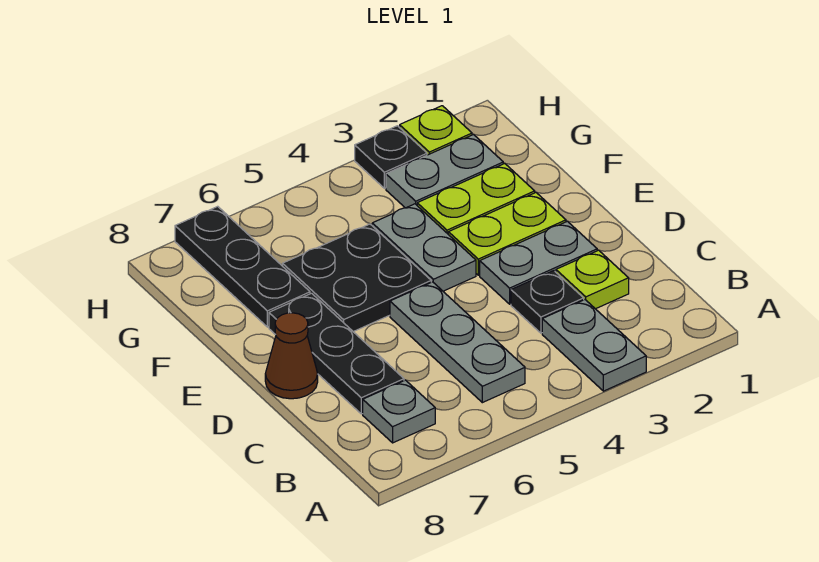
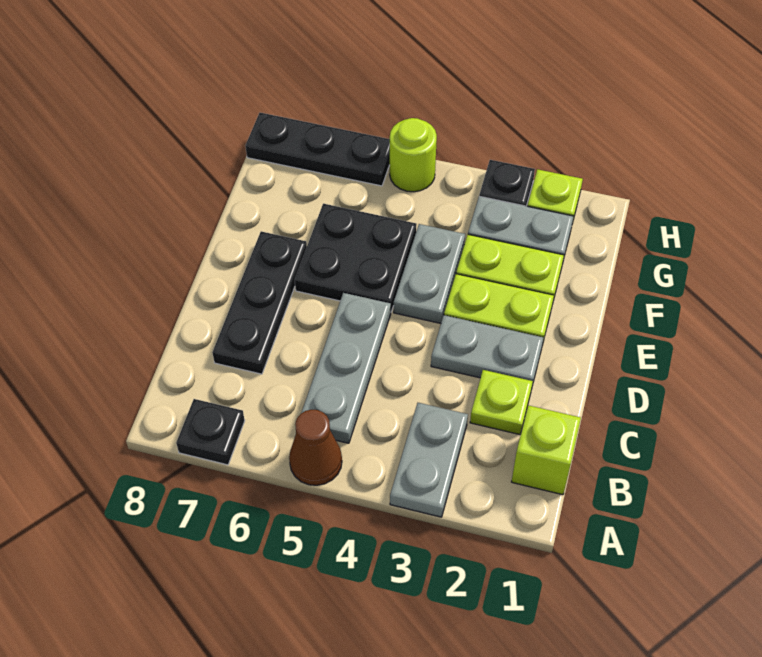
none -> lime 1x1 brick [512,405,581,495]
grey 1x1 plate [363,380,435,443] -> none
black 1x1 plate [511,271,584,333] -> black 1x1 plate moved to [176,399,245,465]
brown 1x1 cone [265,313,318,399] -> brown 1x1 cone moved to [289,410,342,485]
black 1x3 plate [175,206,310,327] -> black 1x3 plate turned to [246,113,390,186]
none -> lime 1x1 round brick [390,118,437,192]

